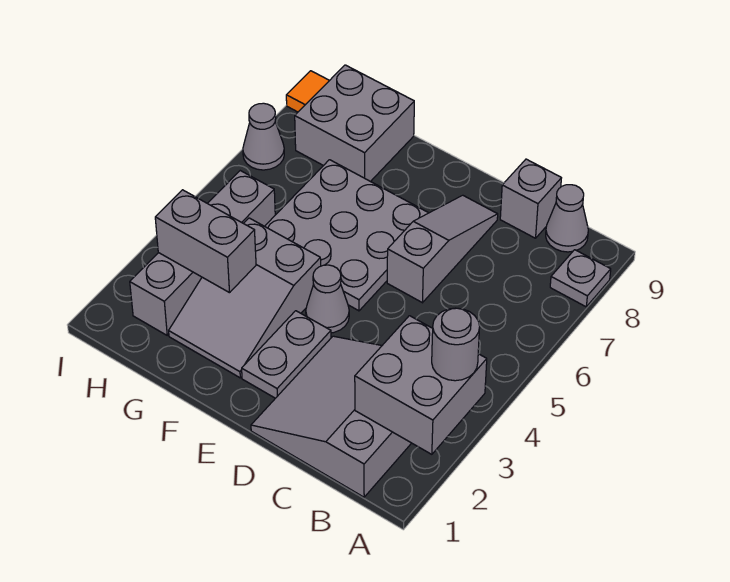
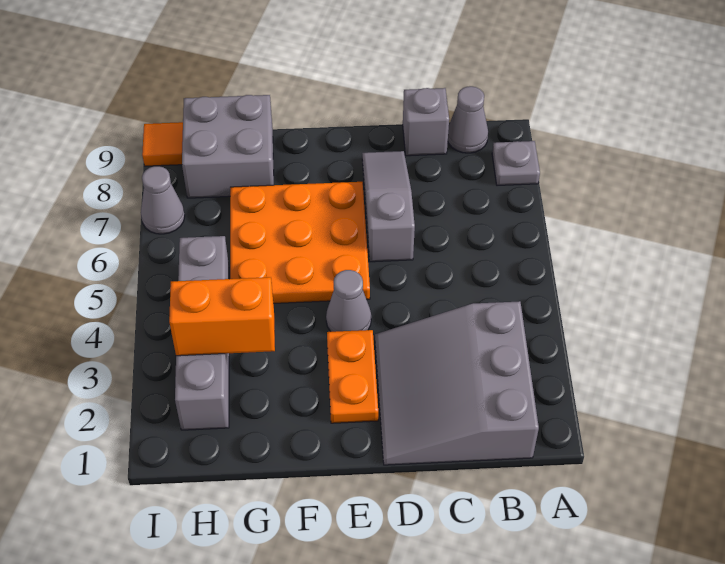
grey 2x2 brick [355,316,487,454] -> none
grey 1x1 round brick [432,308,480,381] -> none
grey 1x2 plate [242,311,331,398] -> orange 1x2 plate [327,330,378,423]
grey 3x3 plate [265,160,428,311] -> orange 3x3 plate [230,182,370,303]
grey 2x3 slope [169,218,321,378] -> none
grey 1x2 brick [155,190,256,293] -> orange 1x2 brick [169,277,275,356]

